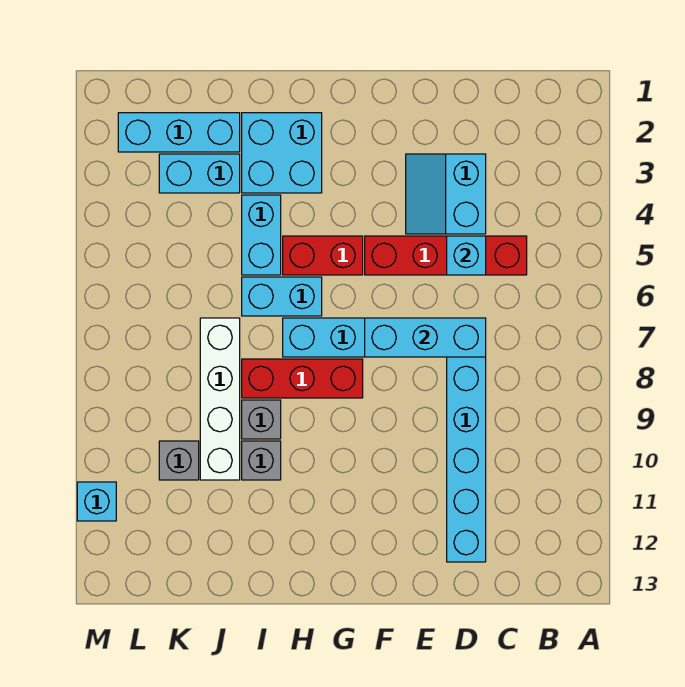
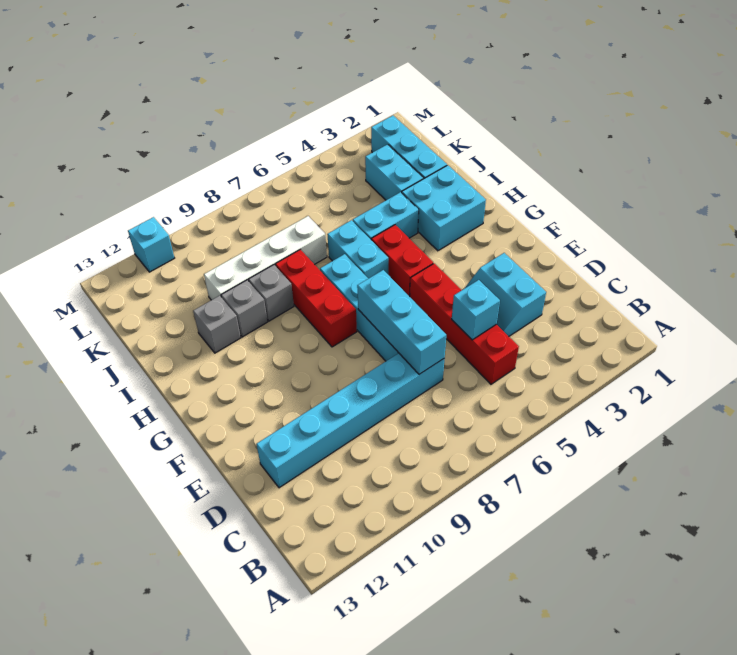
cyan 2x2 slope [406,154,486,234] -> cyan 2x2 slope turned to [464,253,546,336]
grey 1x1 brick [159,441,199,480] -> grey 1x1 brick moved to [193,296,241,353]

